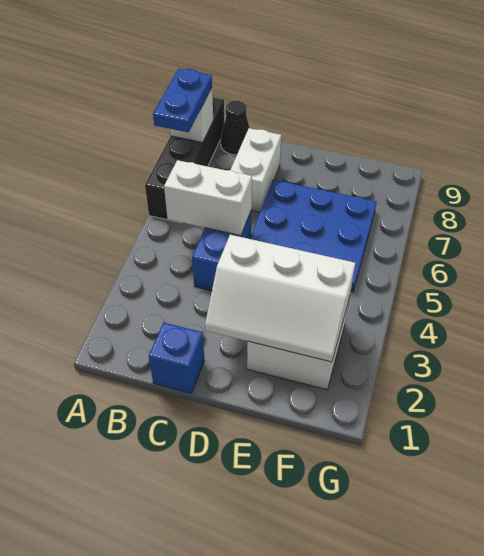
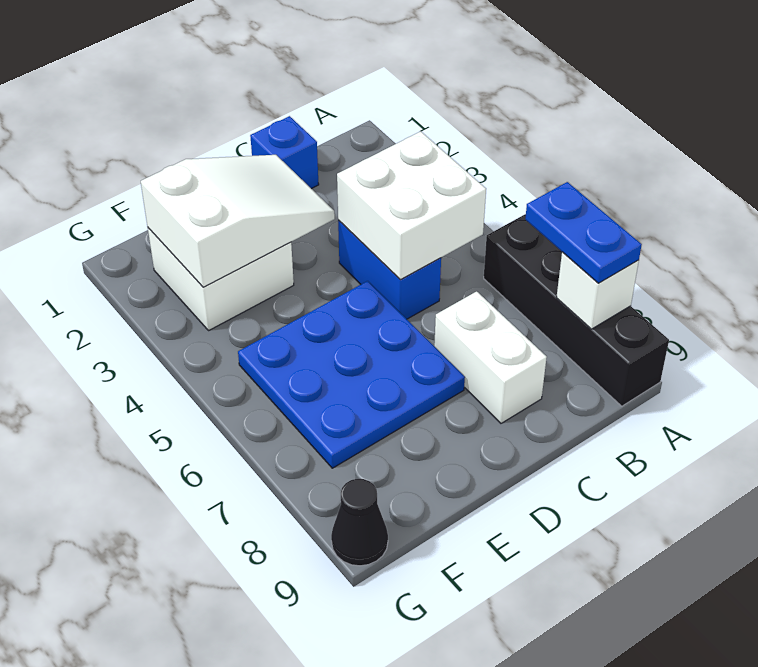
white 1x2 brick [164,160,252,236] -> white 2x2 brick [337,131,486,280]
black 1x1 cone [221,101,250,155] -> black 1x1 cone moved to [331,479,388,566]
white 2x3 slope [205,235,355,362] -> white 2x3 slope turned to [141,155,335,287]

